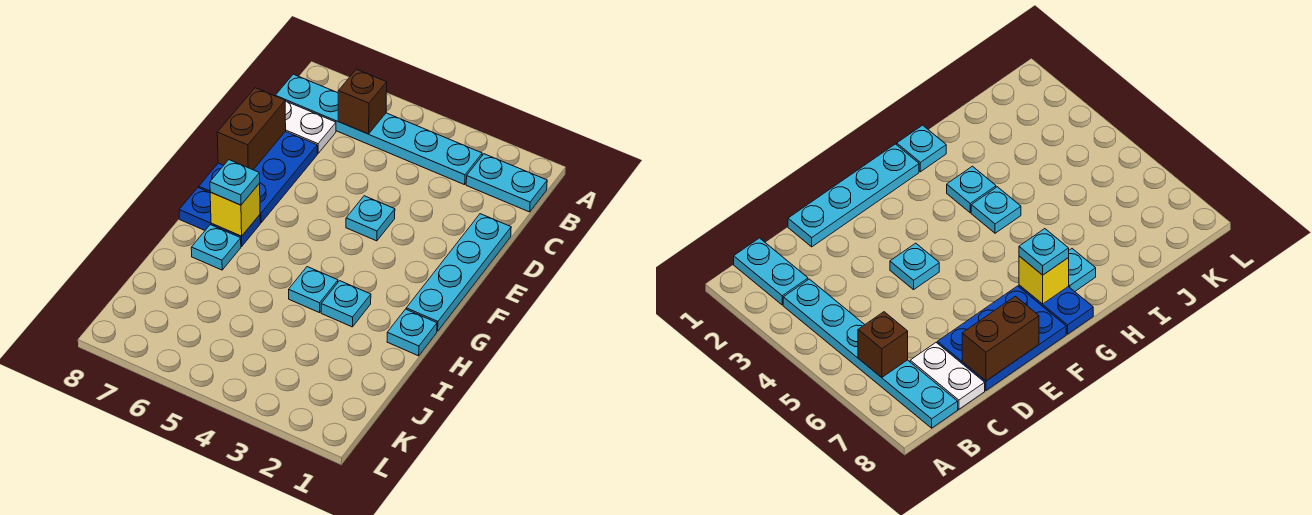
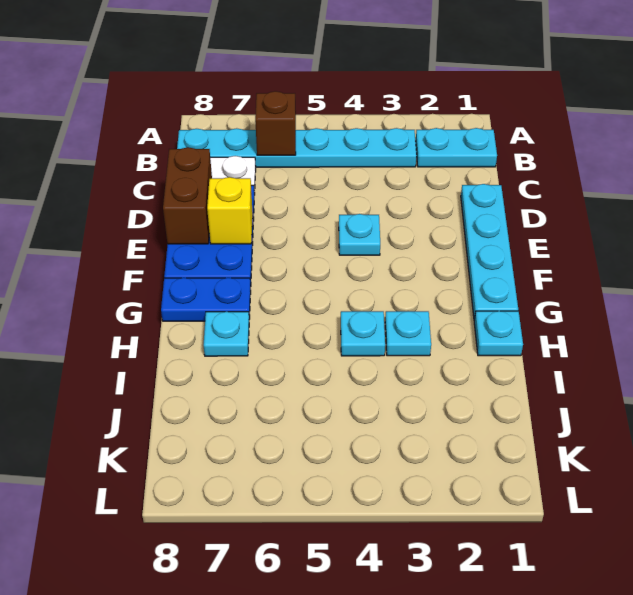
yellow 1x1 brick [210,183,260,236] -> yellow 1x1 brick moved to [207,177,253,244]
cyan 1x1 plate [210,160,260,205] -> none

